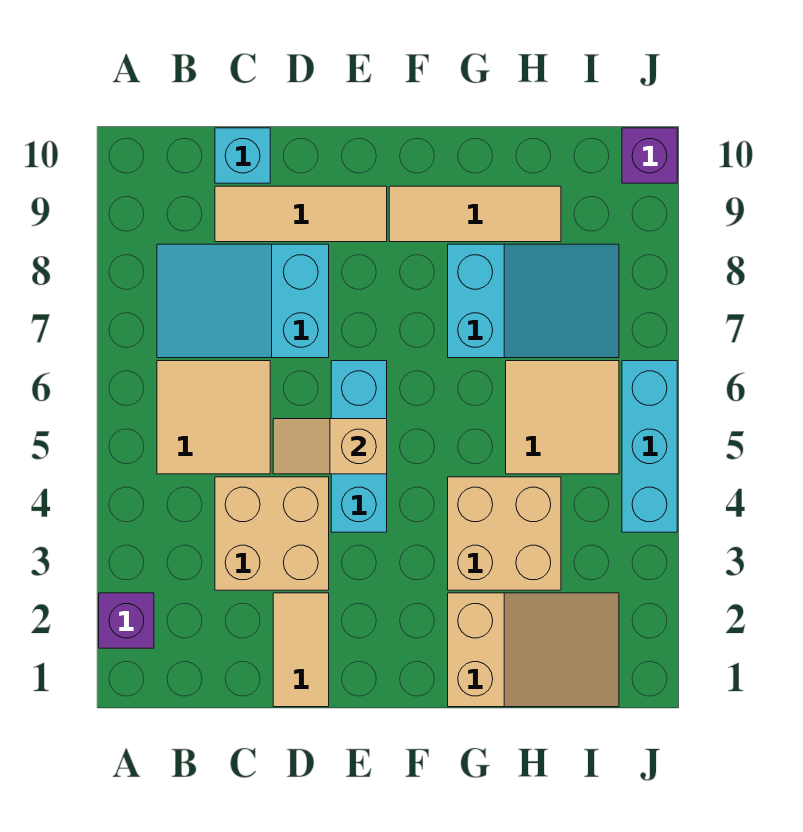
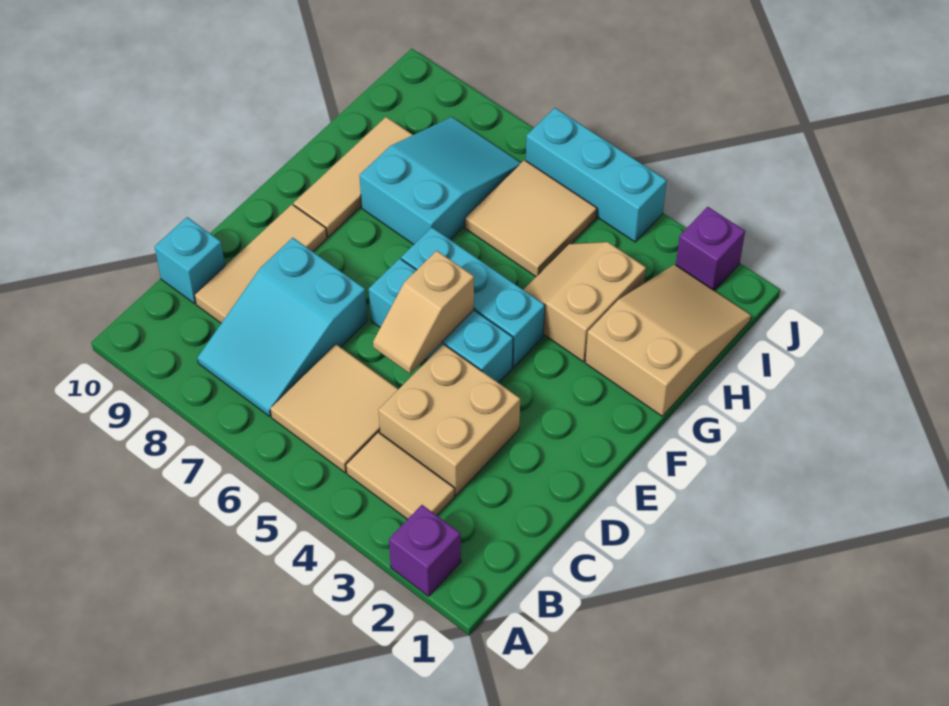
tan 1x2 tile [273,593,329,707] -> tan 1x2 tile moved to [346,432,454,519]
none -> cyan 1x3 brick [401,227,545,367]
tan 2x2 brick [448,477,561,590] -> tan 2x2 slope [524,242,646,362]
purple 1x1 brick [622,128,677,183] -> purple 1x1 brick moved to [676,207,745,291]

